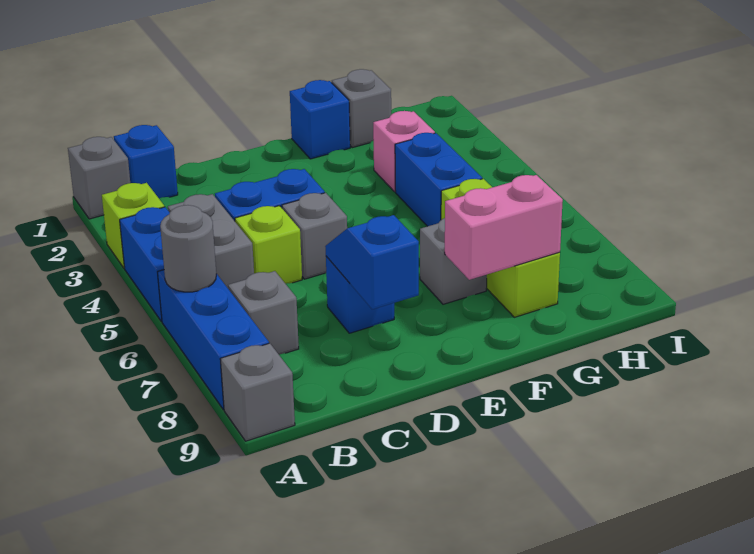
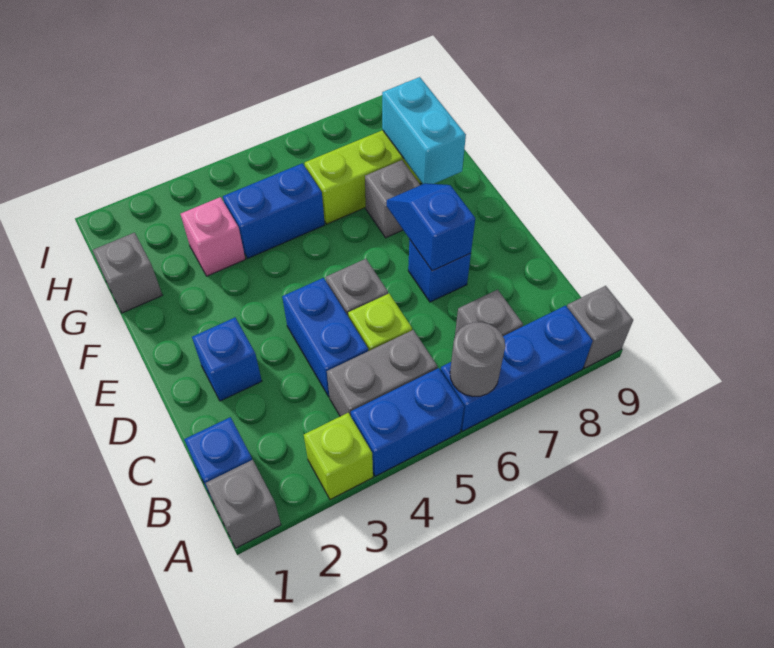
blue 1x2 slope [325,215,419,309] -> blue 1x2 slope turned to [387,183,475,271]
blue 1x1 brick [290,80,350,159] -> blue 1x1 brick moved to [192,318,262,401]
pink 1x2 brick [445,175,563,280] -> cyan 1x2 brick [382,77,466,184]

